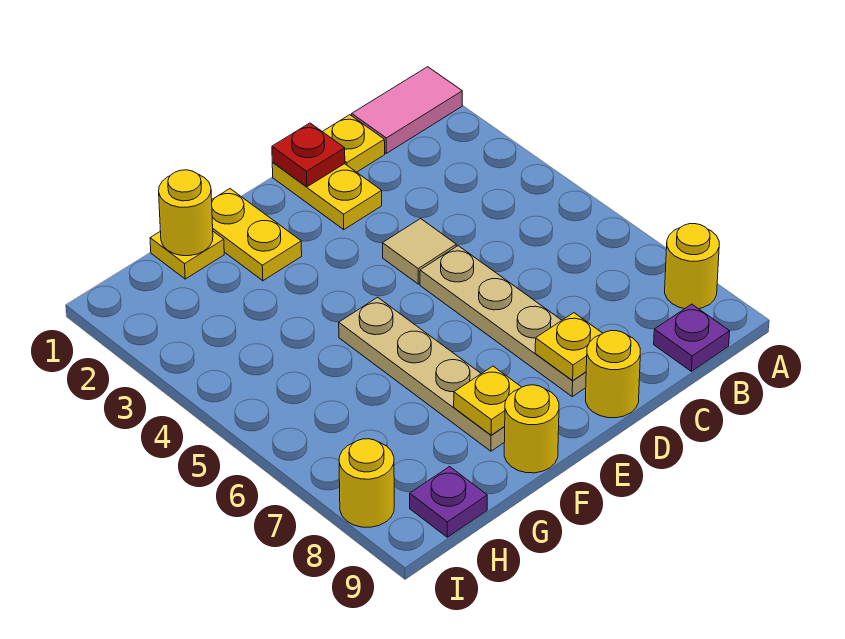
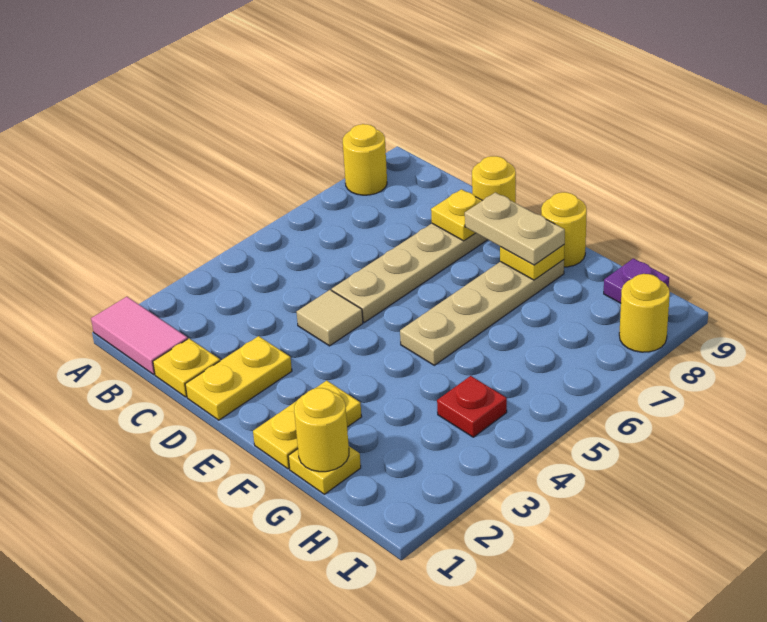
purple 1x1 plate [654,304,730,371] -> none
red 1x1 plate [272,123,345,187] -> red 1x1 plate moved to [437,376,507,437]
none -> tan 1x2 plate [465,192,565,265]

